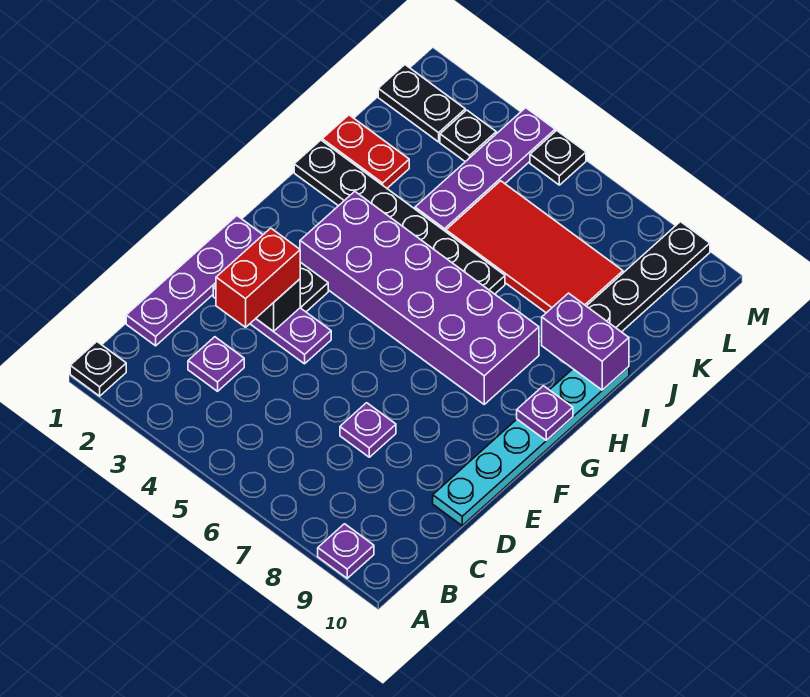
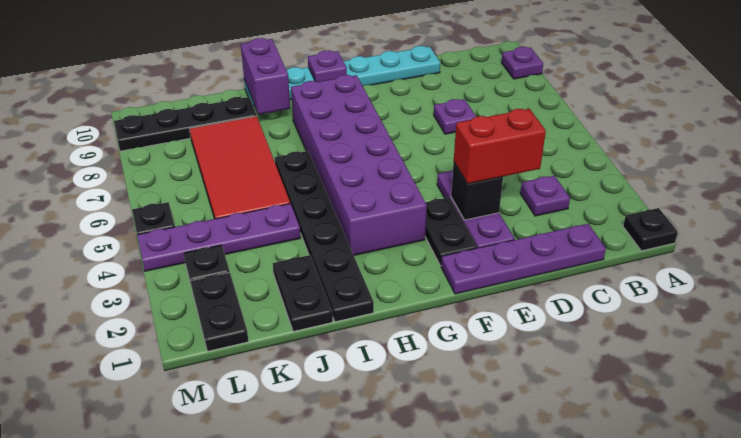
red 1x2 plate [322,115,409,188] -> black 1x2 plate [273,255,333,332]

